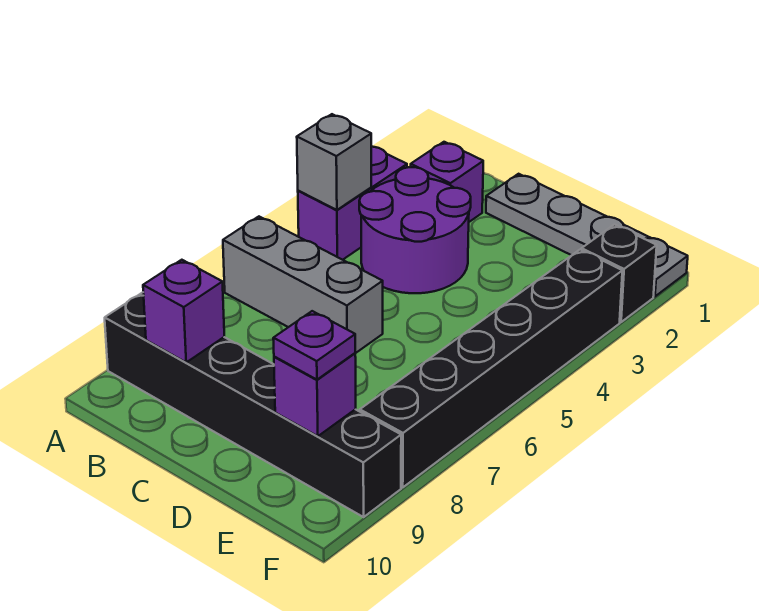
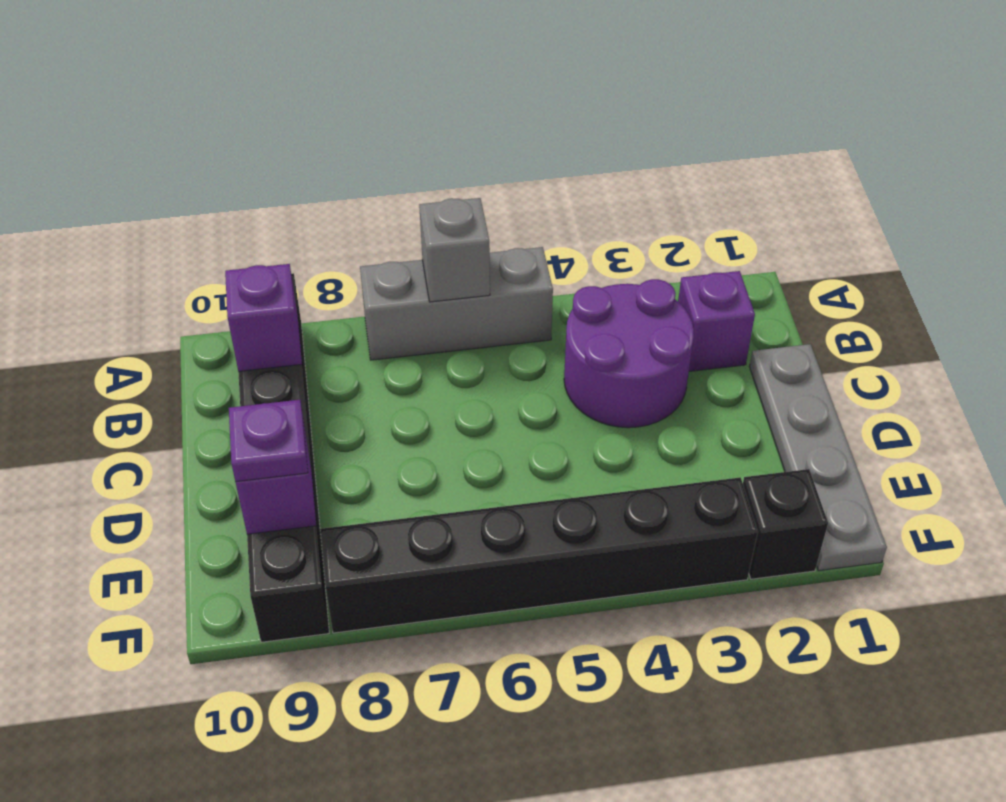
purple 1x2 brick [298,147,407,260] -> none
grey 1x1 brick [297,114,372,210] -> grey 1x1 brick moved to [419,198,490,302]
grey 1x3 brick [223,217,383,353] -> grey 1x3 brick turned to [360,247,553,360]

